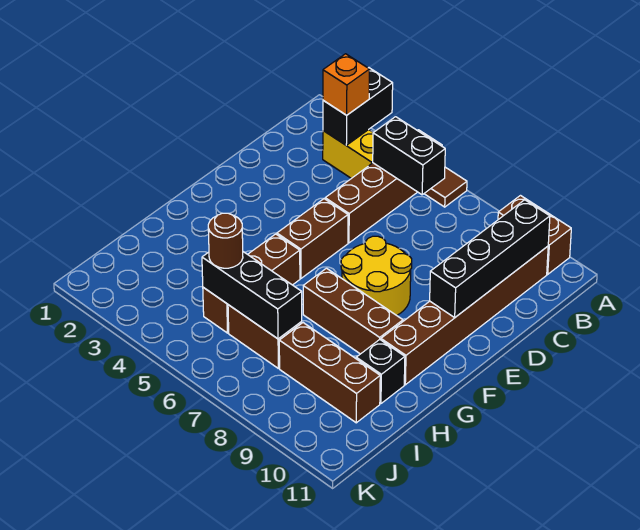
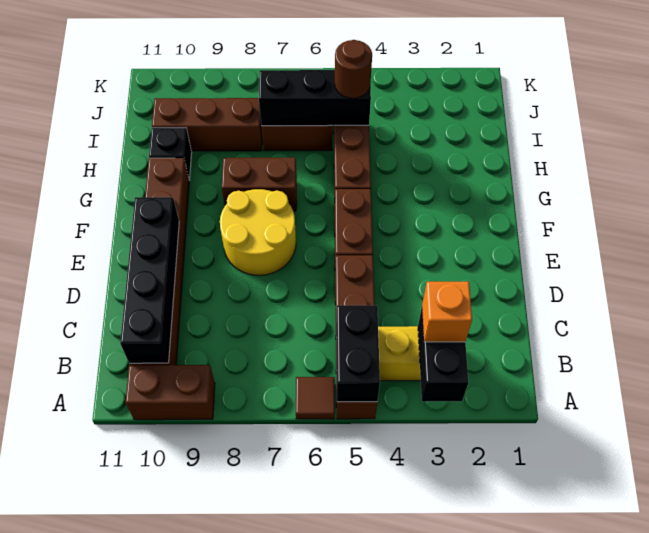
black 1x2 brick [373,117,445,195] -> black 1x2 brick turned to [336,305,380,402]
brown 1x3 brick [303,268,403,354] -> brown 1x2 brick [222,158,297,211]

